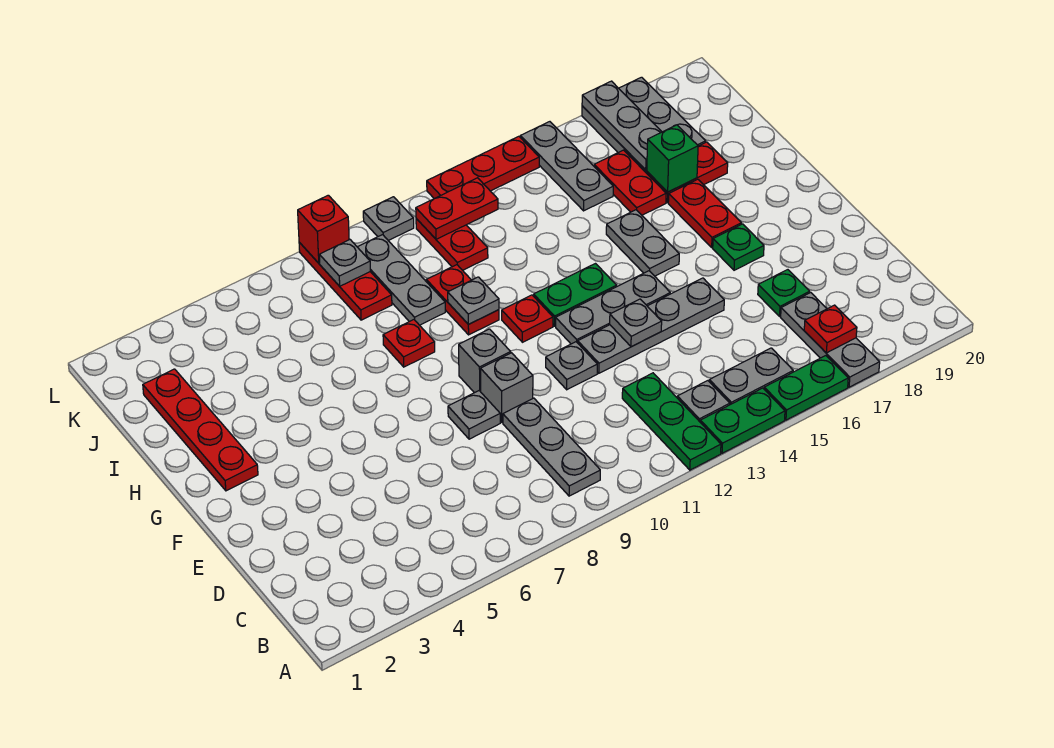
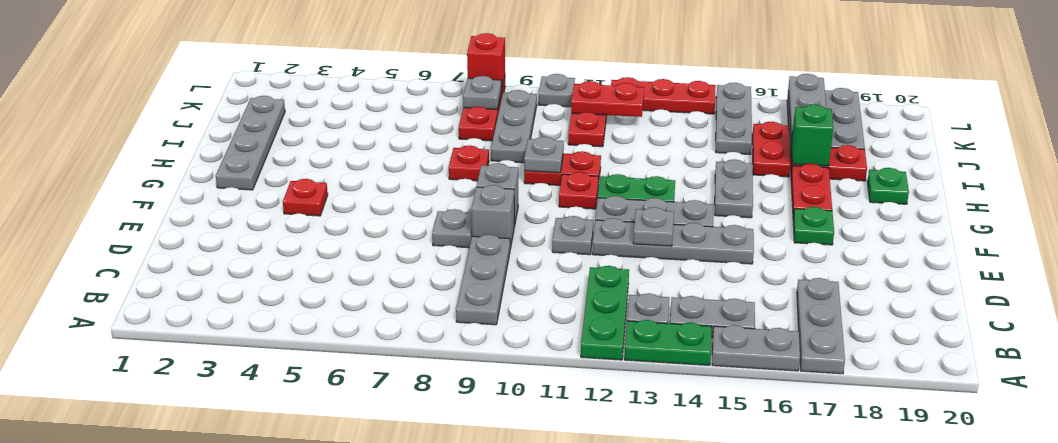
green 1x2 plate [764,356,848,420] -> grey 1x2 plate [712,325,800,371]
red 1x1 plate [804,305,857,353] -> red 1x1 plate moved to [283,179,328,216]
green 1x1 plate [758,270,810,316] -> green 1x1 plate moved to [867,168,909,204]
red 1x4 plate [143,369,258,491] -> grey 1x4 plate [216,96,285,190]
red 1x2 plate [426,265,499,335] -> red 1x2 plate turned to [524,151,601,186]

